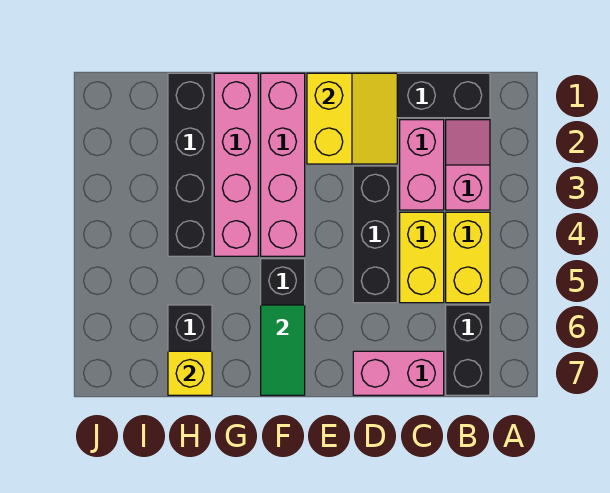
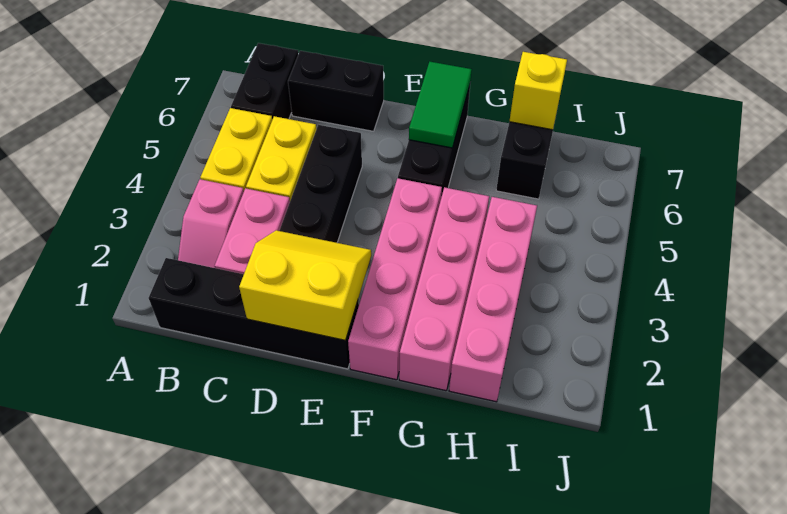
pink 1x2 brick [353,351,444,395] -> black 1x2 brick [288,51,384,131]
yellow 2x2 slope [307,73,397,164] -> yellow 2x2 slope turned to [239,230,371,340]
black 1x4 brick [168,73,212,256] -> pink 1x4 brick [449,197,537,402]

